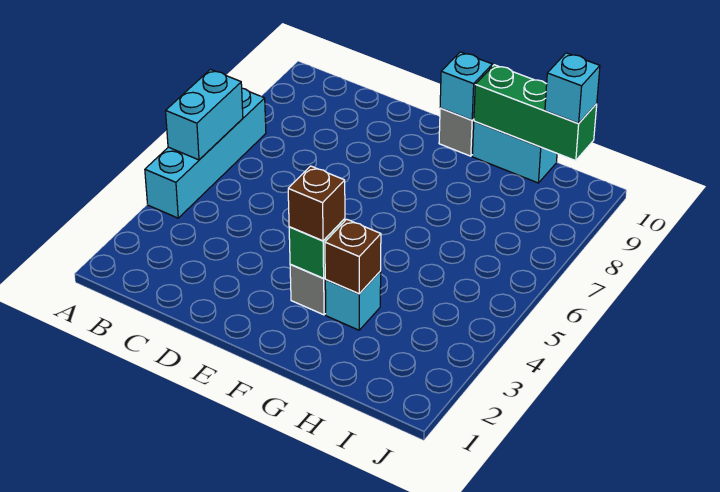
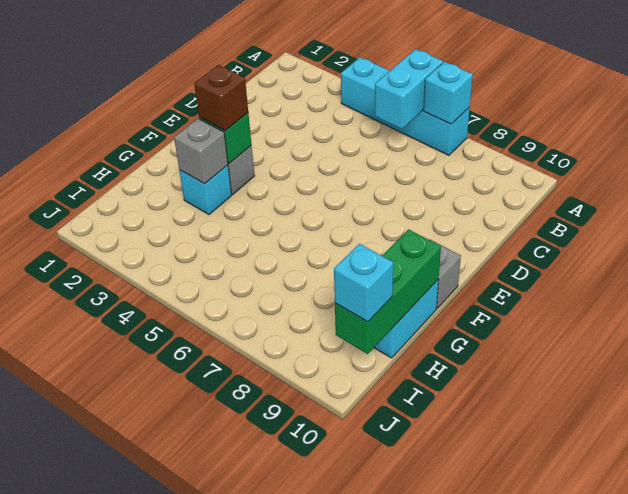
cyan 1x2 brick [166,69,243,160] -> cyan 1x2 brick turned to [375,49,443,129]
cyan 1x1 brick [440,52,492,120] -> cyan 1x1 brick moved to [424,62,473,124]
brown 1x1 brick [325,219,381,294] -> grey 1x1 brick [174,119,228,184]

